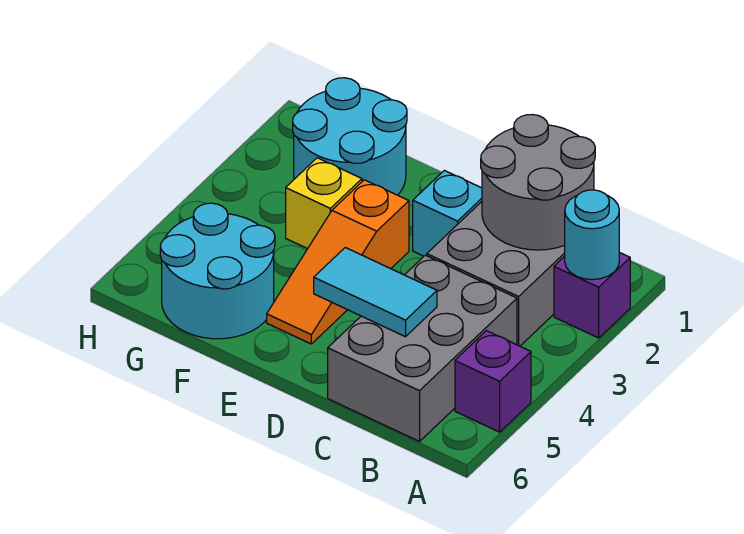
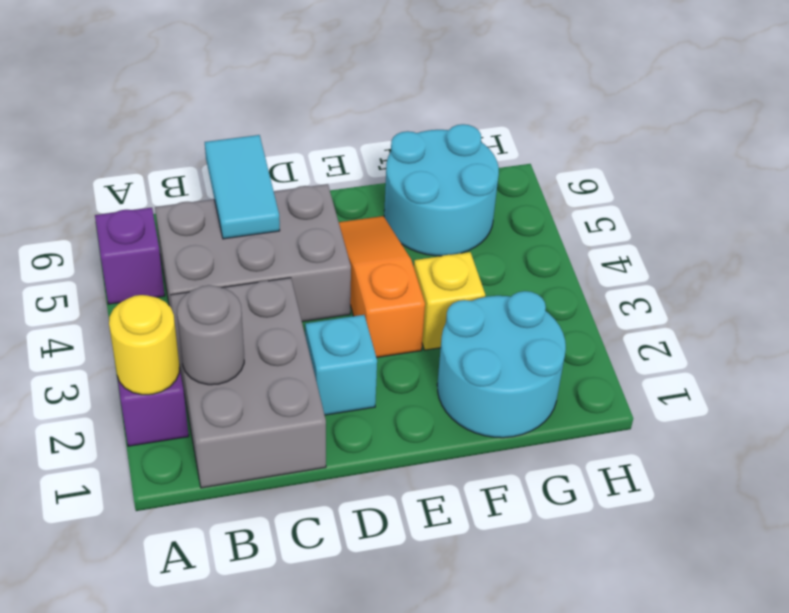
cyan 1x1 round brick [565,190,619,280] -> yellow 1x1 round brick [109,295,179,395]
grey 2x2 round brick [481,115,595,250] -> grey 1x1 round brick [177,285,244,385]
grey 2x3 brick [328,255,517,441] -> grey 2x3 brick turned to [155,184,351,322]
cyan 1x2 tile [314,248,437,337] -> cyan 1x2 tile turned to [205,135,280,239]

